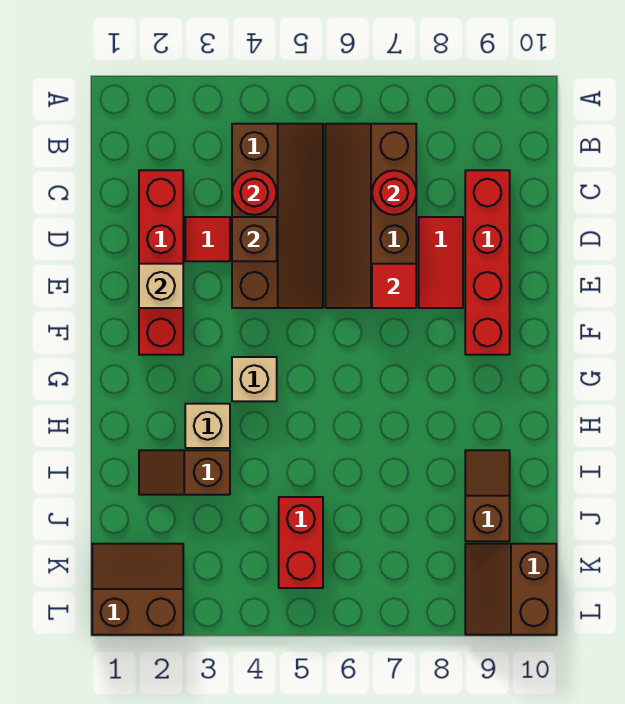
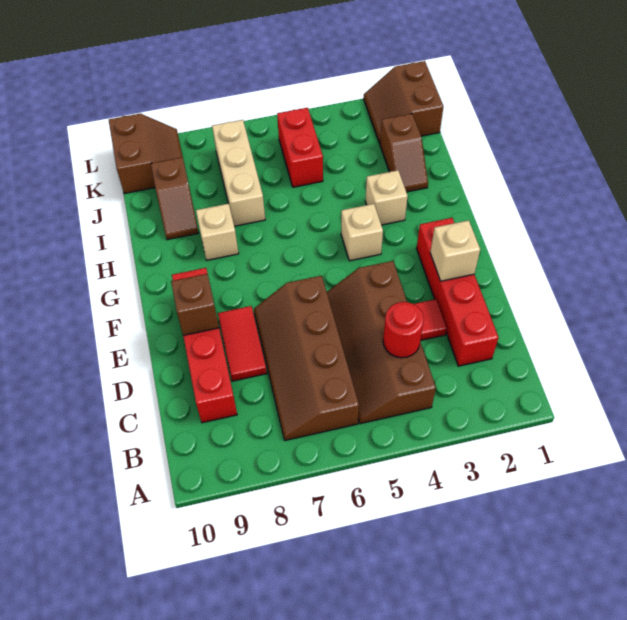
brown 2x4 slope [325,124,416,308] -> brown 2x4 slope turned to [254,276,359,440]
red 1x1 round brick [372,170,416,215] -> none
brown 1x1 brick [232,217,277,261] -> brown 1x1 brick moved to [171,274,219,335]
red 1x1 tile [372,264,416,308] -> none
none -> tan 1x1 brick [196,204,239,260]
brown 1x2 slope [139,450,230,495] -> brown 1x2 slope turned to [380,114,428,192]
none -> tan 1x3 brick [212,120,265,226]
brown 2x2 slope [92,544,183,635] -> brown 2x2 slope turned to [364,61,444,144]

